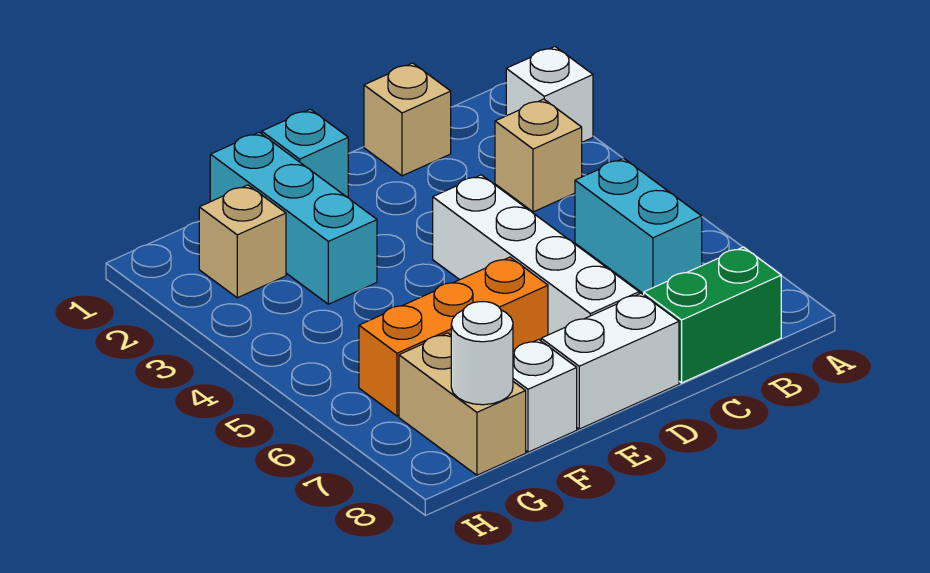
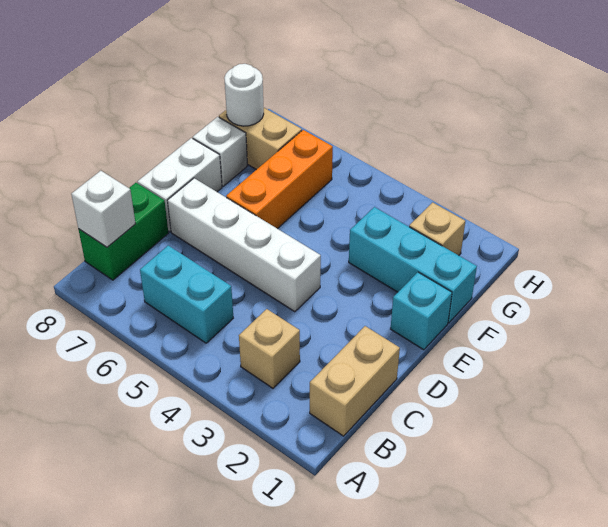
white 1x1 brick [506,47,593,142] -> white 1x1 brick moved to [71,171,136,247]
tan 1x1 brick [364,63,451,176] -> tan 1x2 brick [310,326,400,436]

